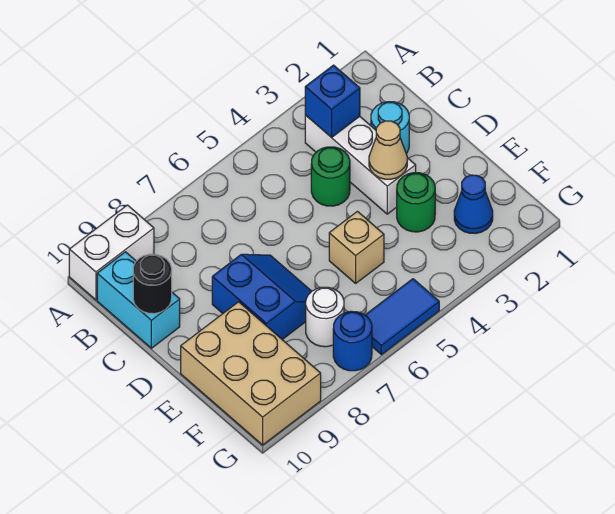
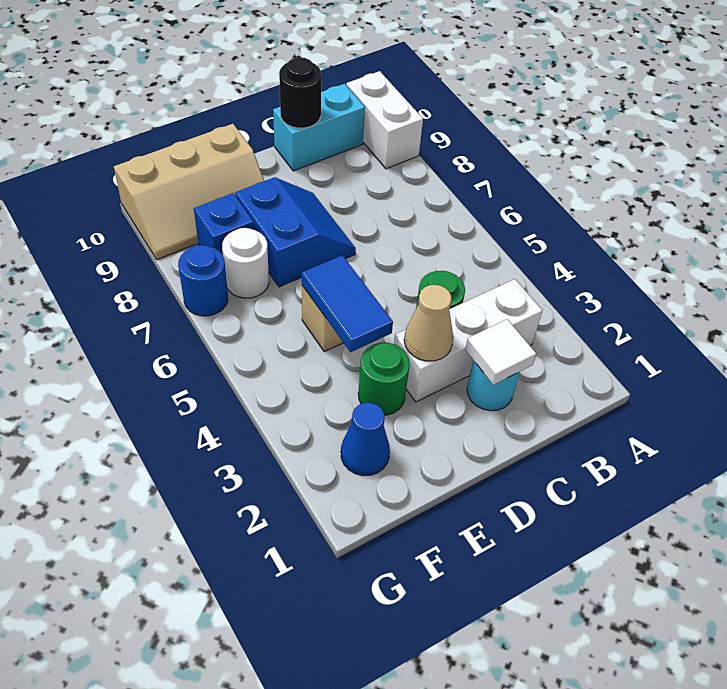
blue 1x1 brick [305,65,360,137] -> blue 1x1 brick moved to [194,193,254,255]
none -> white 1x1 tile [465,319,536,385]
blue 2x2 slope [212,254,312,339] -> blue 2x2 slope turned to [235,177,356,287]
tan 2x3 brick [181,302,321,445] -> tan 2x3 slope [114,124,264,260]
blue 1x2 tile [366,279,439,355] -> blue 1x2 tile moved to [302,255,393,352]

